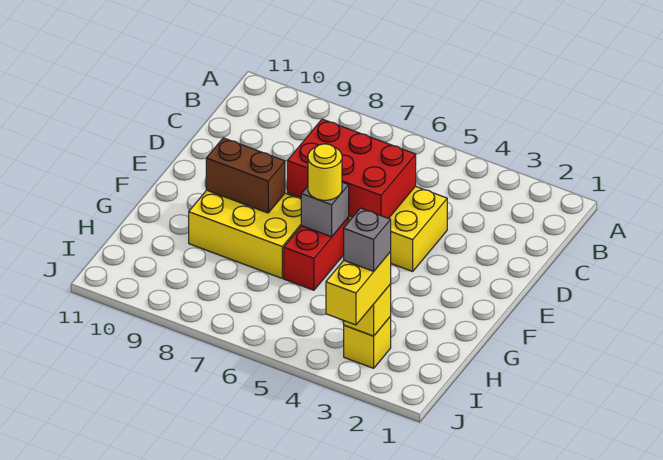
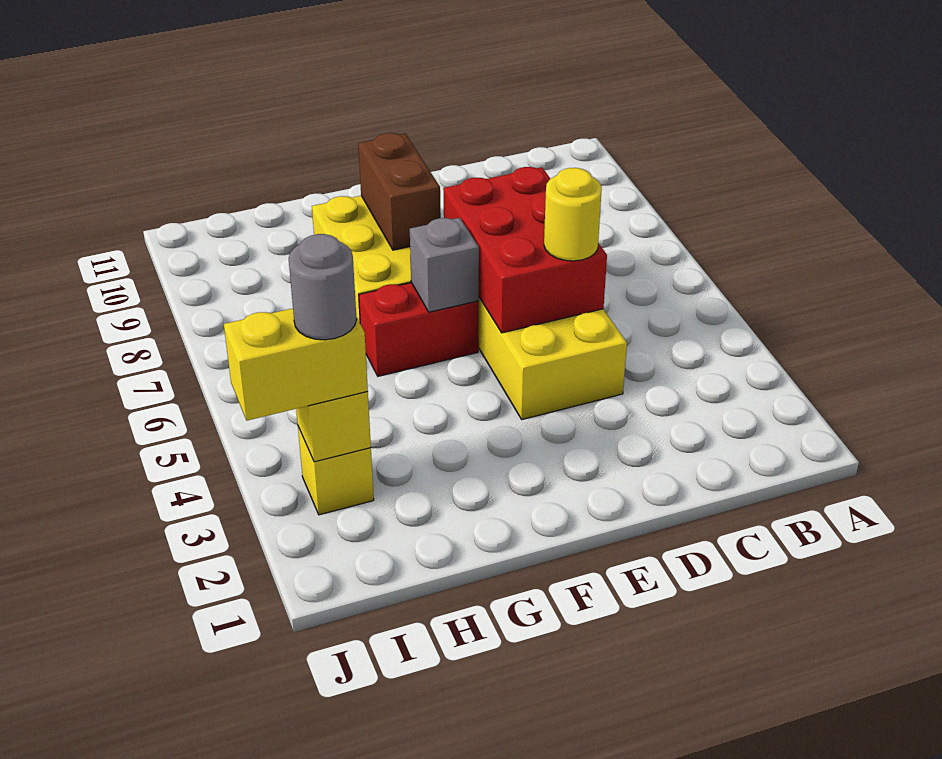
yellow 1x1 round brick [308,144,342,200] -> yellow 1x1 round brick moved to [544,168,602,261]
grey 1x1 brick [344,208,391,271] -> grey 1x1 round brick [289,234,356,340]

